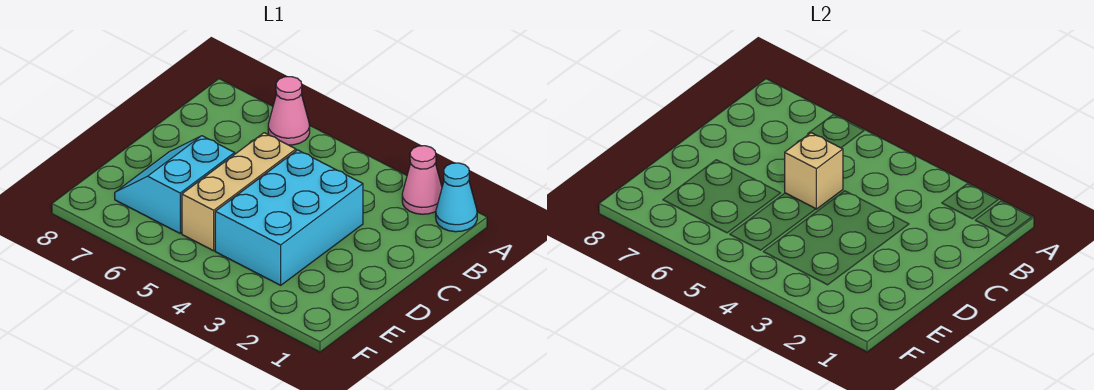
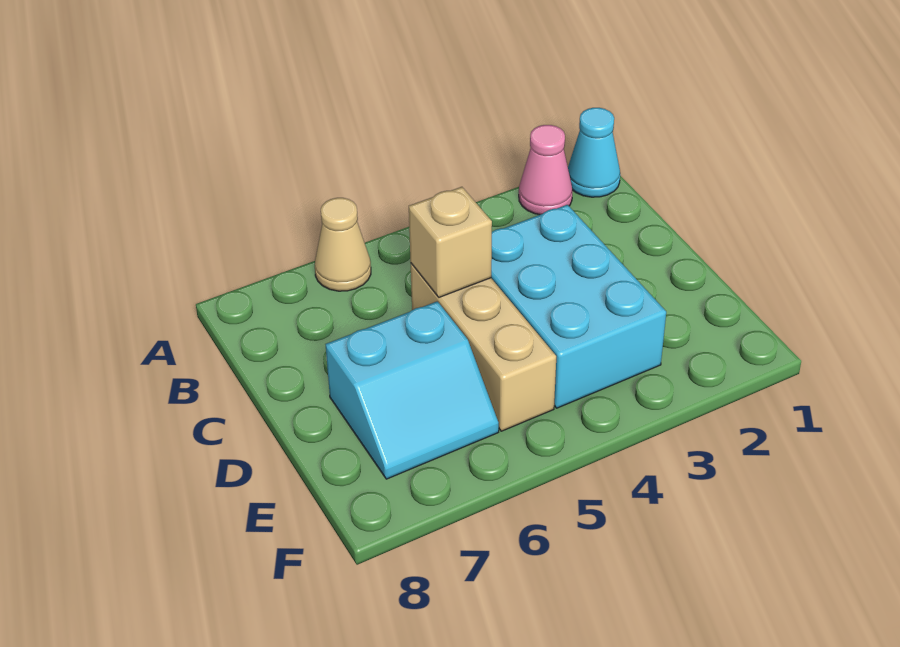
pink 1x1 cone [268,77,310,145] -> tan 1x1 cone [315,198,371,291]
cyan 2x2 slope [115,136,235,233] -> cyan 2x2 slope turned to [325,301,499,479]

